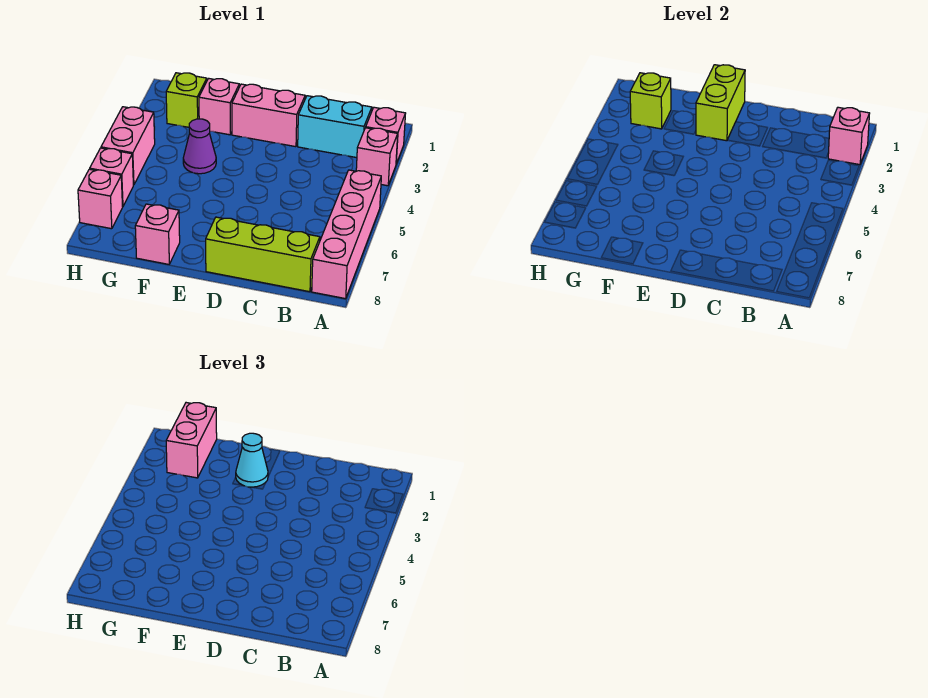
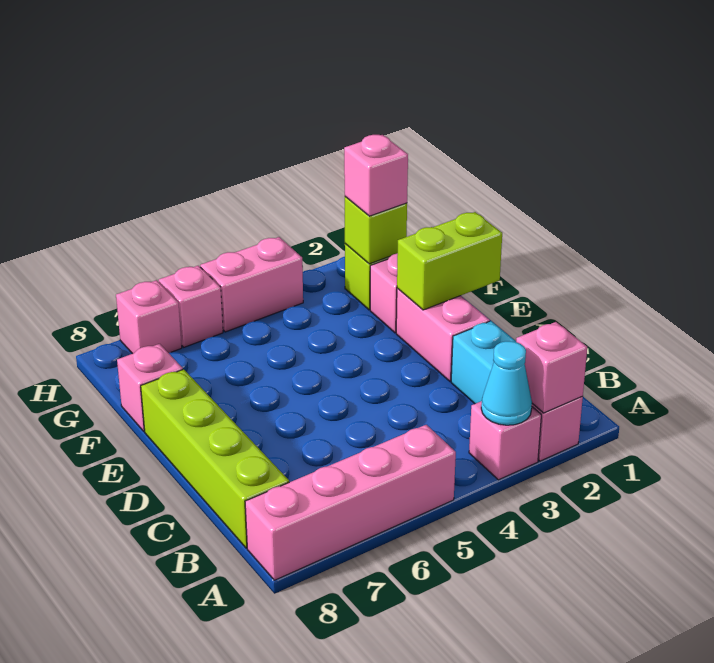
lime 1x3 brick [206,217,320,292] -> lime 1x4 brick [141,369,289,548]
cyan 1x1 cone [236,433,268,487] -> cyan 1x1 cone moved to [481,341,532,425]
purple 1x1 cone [183,119,216,174] -> none
pink 1x2 brick [166,403,217,478] -> pink 1x1 brick [344,135,408,216]

